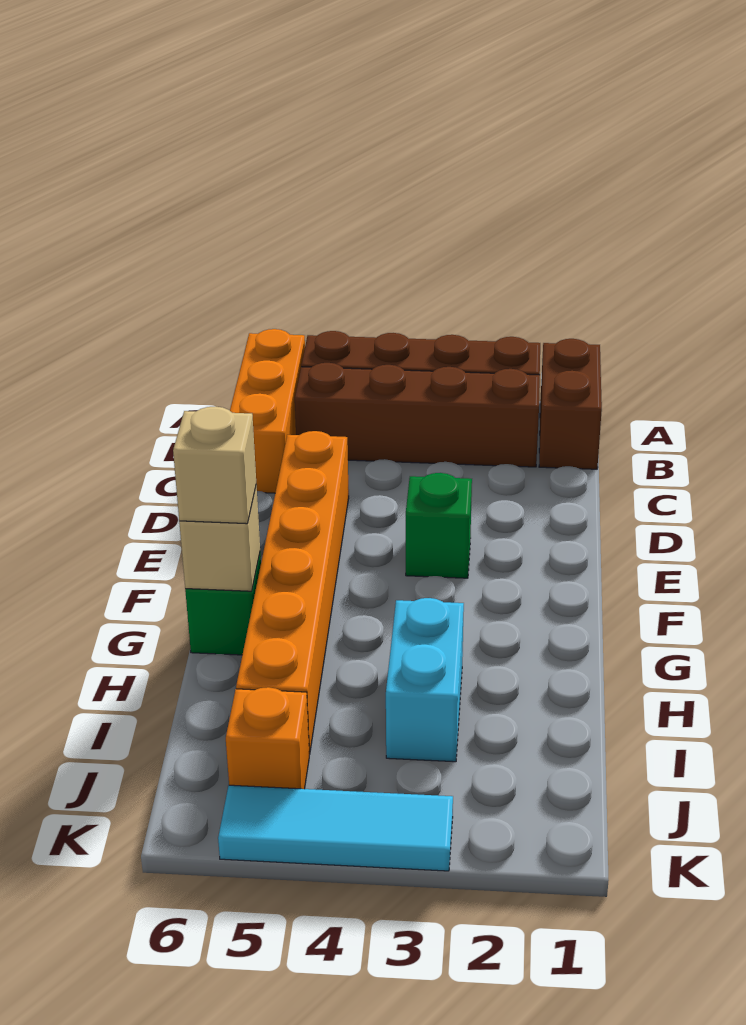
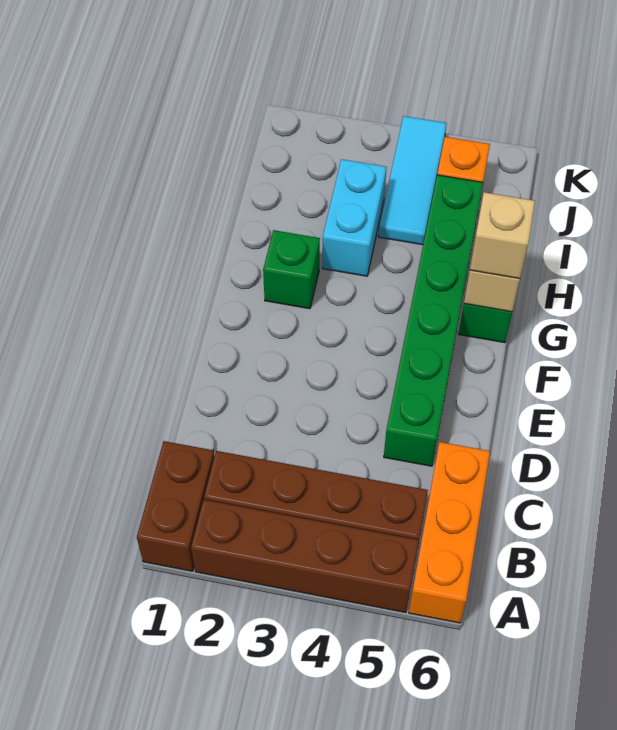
orange 1x6 brick [236,431,349,754] -> green 1x6 brick [384,175,483,466]
green 1x1 brick [406,473,472,578] -> green 1x1 brick moved to [263,230,320,309]
cyan 1x3 tile [218,785,453,871] -> cyan 1x3 tile turned to [378,116,447,245]

